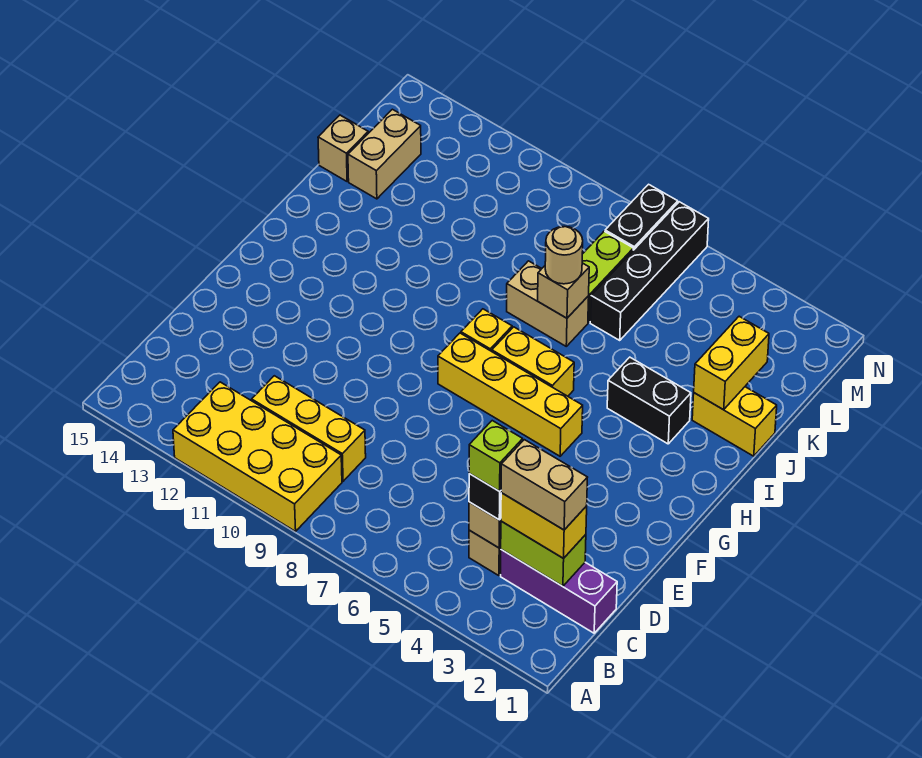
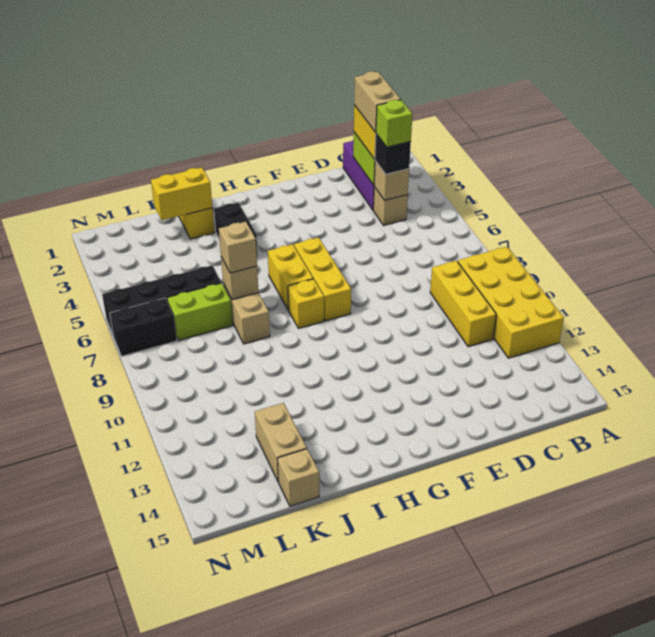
yellow 1x4 brick [438,333,583,456] -> yellow 1x3 brick [294,238,351,321]
tan 1x1 round brick [545,227,583,284] -> tan 1x1 brick [219,222,257,273]
tan 1x2 brick [348,109,421,199] -> tan 1x2 brick turned to [255,403,307,481]

